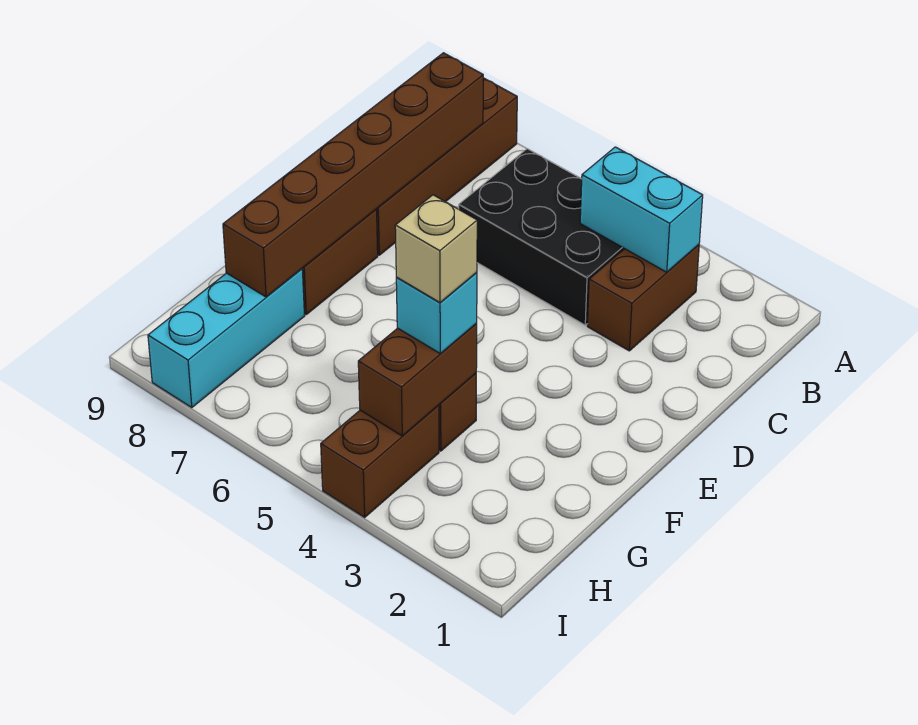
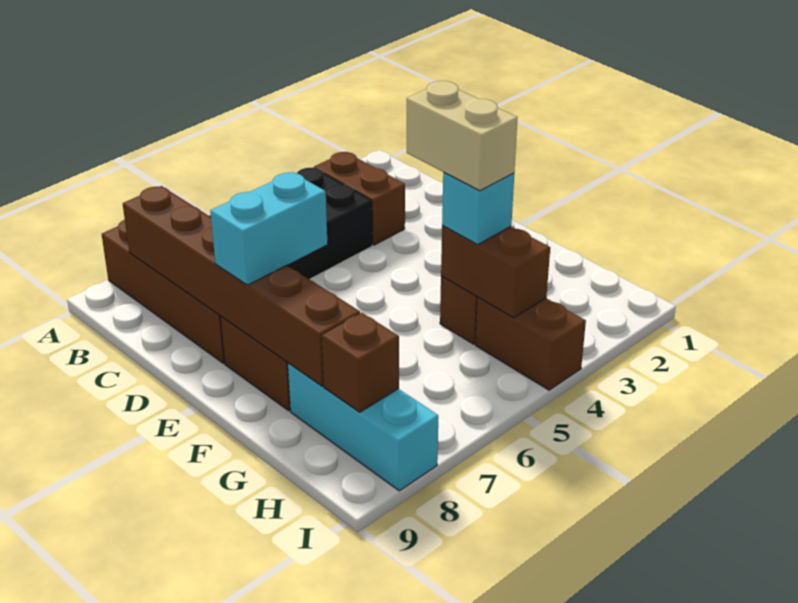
cyan 1x2 brick [580,147,703,272] -> cyan 1x2 brick moved to [210,172,327,285]
tan 1x1 brick [395,195,477,303] -> tan 1x2 brick [407,81,518,191]
none -> brown 1x1 brick [322,313,399,412]

